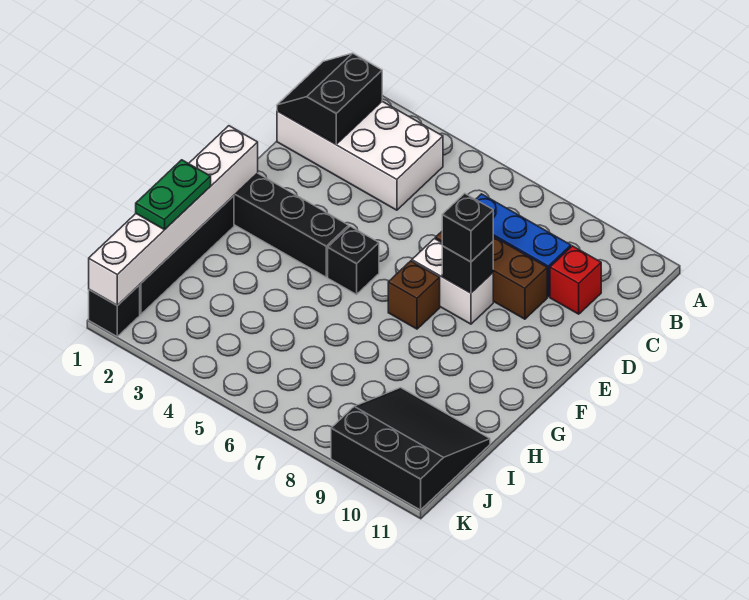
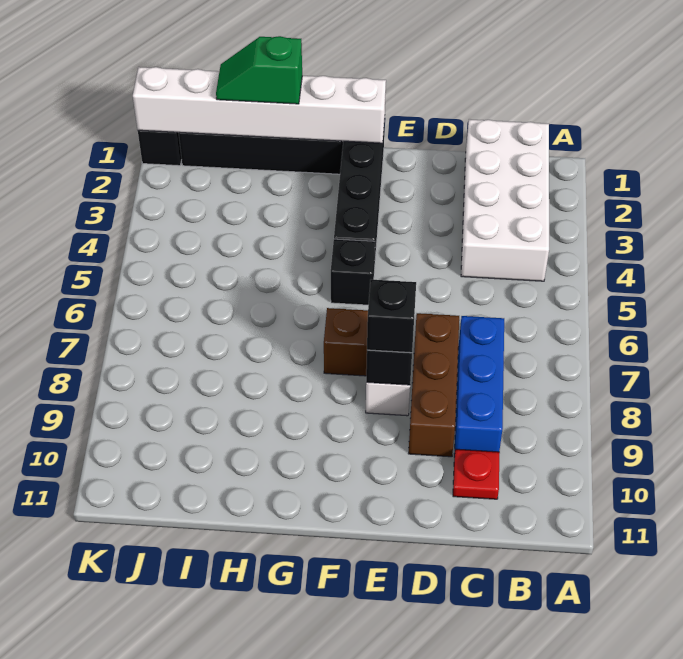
black 2x2 slope [277,53,382,144] -> none
red 1x1 brick [550,246,601,314] -> red 1x1 plate [453,449,500,499]
green 1x2 plate [136,160,211,230] -> green 1x2 slope [216,36,302,104]
black 3x3 slope [331,388,490,510] -> none

